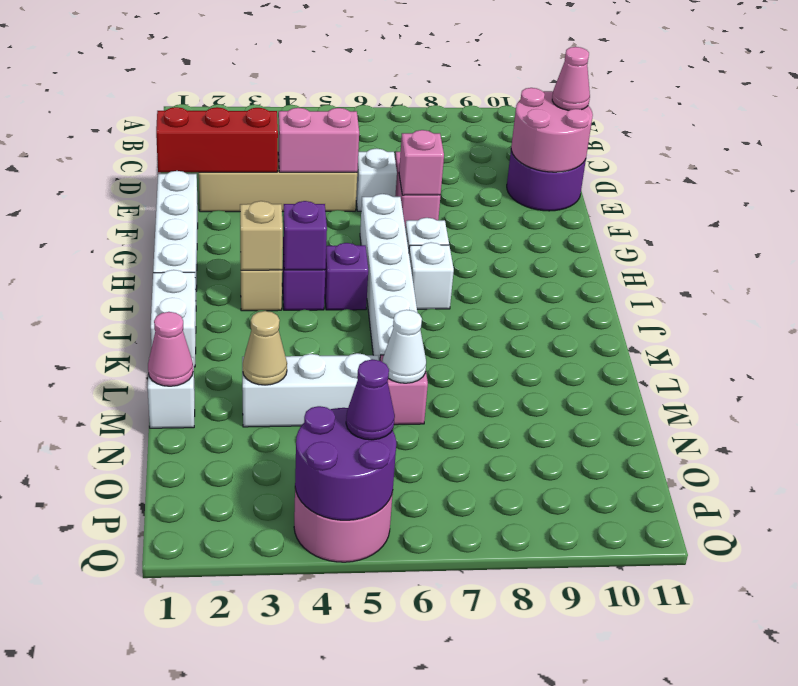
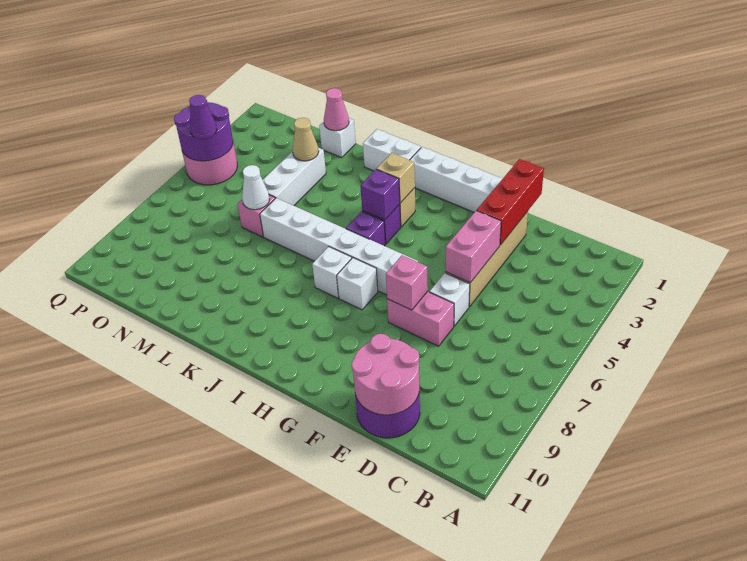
pink 1x1 cone [552,47,590,110] -> none

